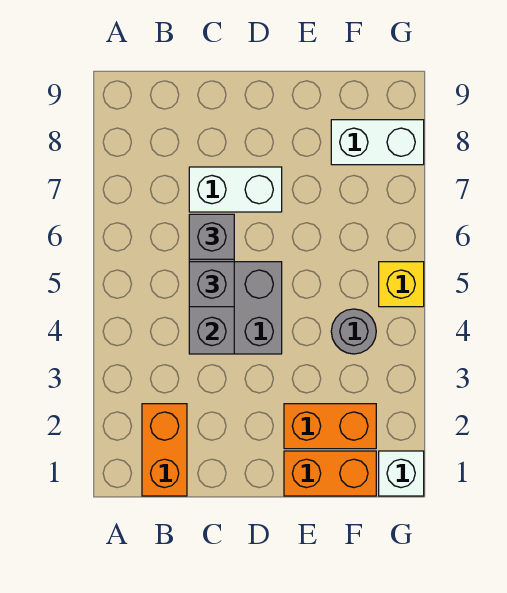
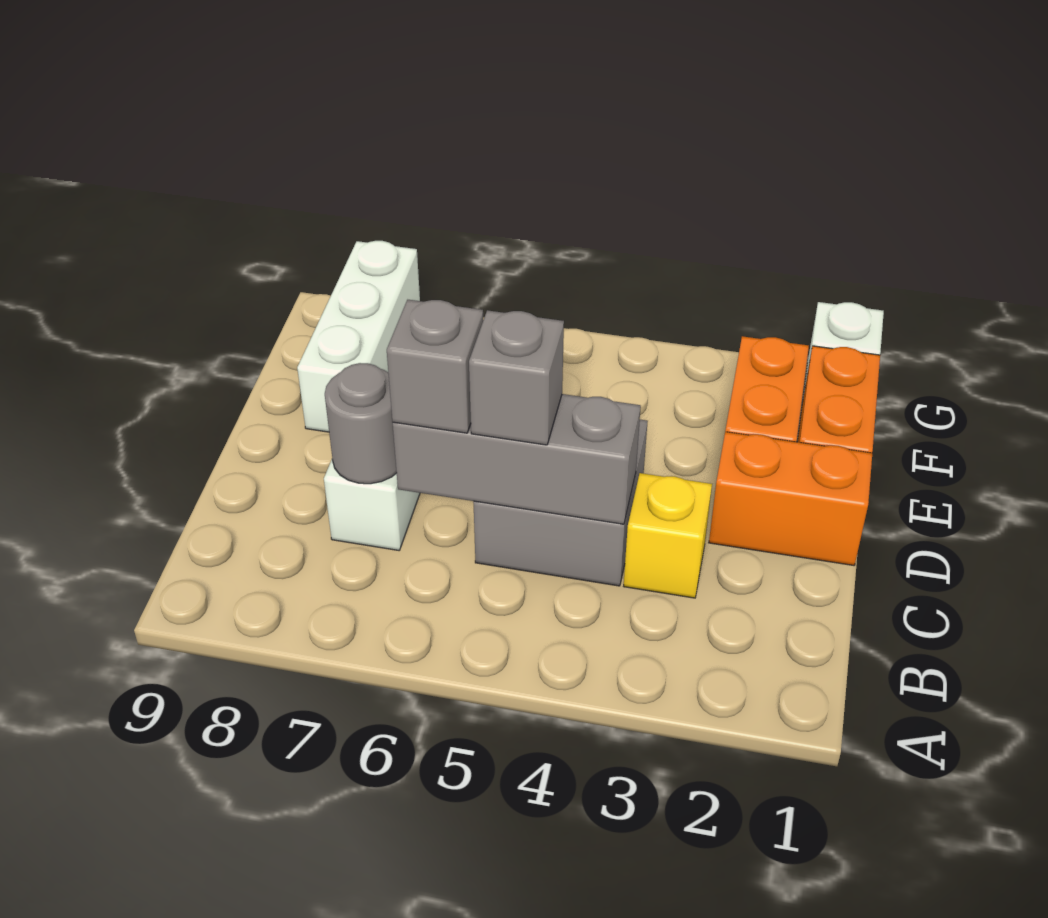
orange 1x2 brick [142,404,187,496] -> orange 1x2 brick moved to [709,432,872,565]
grey 1x1 round brick [331,309,376,354] -> grey 1x1 round brick moved to [325,363,397,484]
white 1x2 brick [331,120,424,165] -> white 1x3 brick [297,241,420,432]
yellow 1x1 brick [379,262,424,307] -> yellow 1x1 brick moved to [624,473,712,598]

